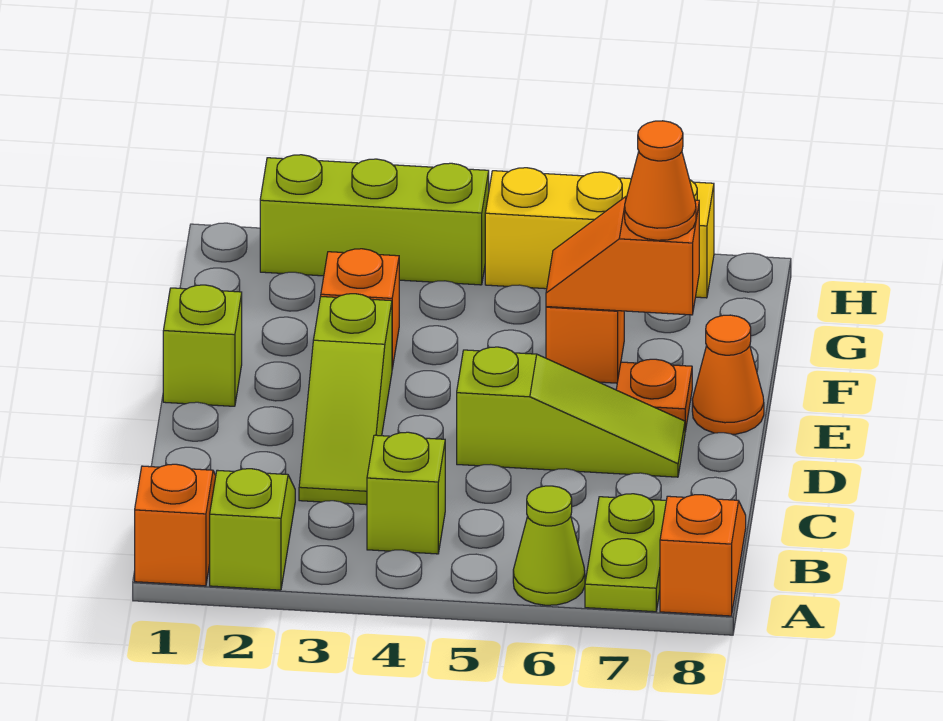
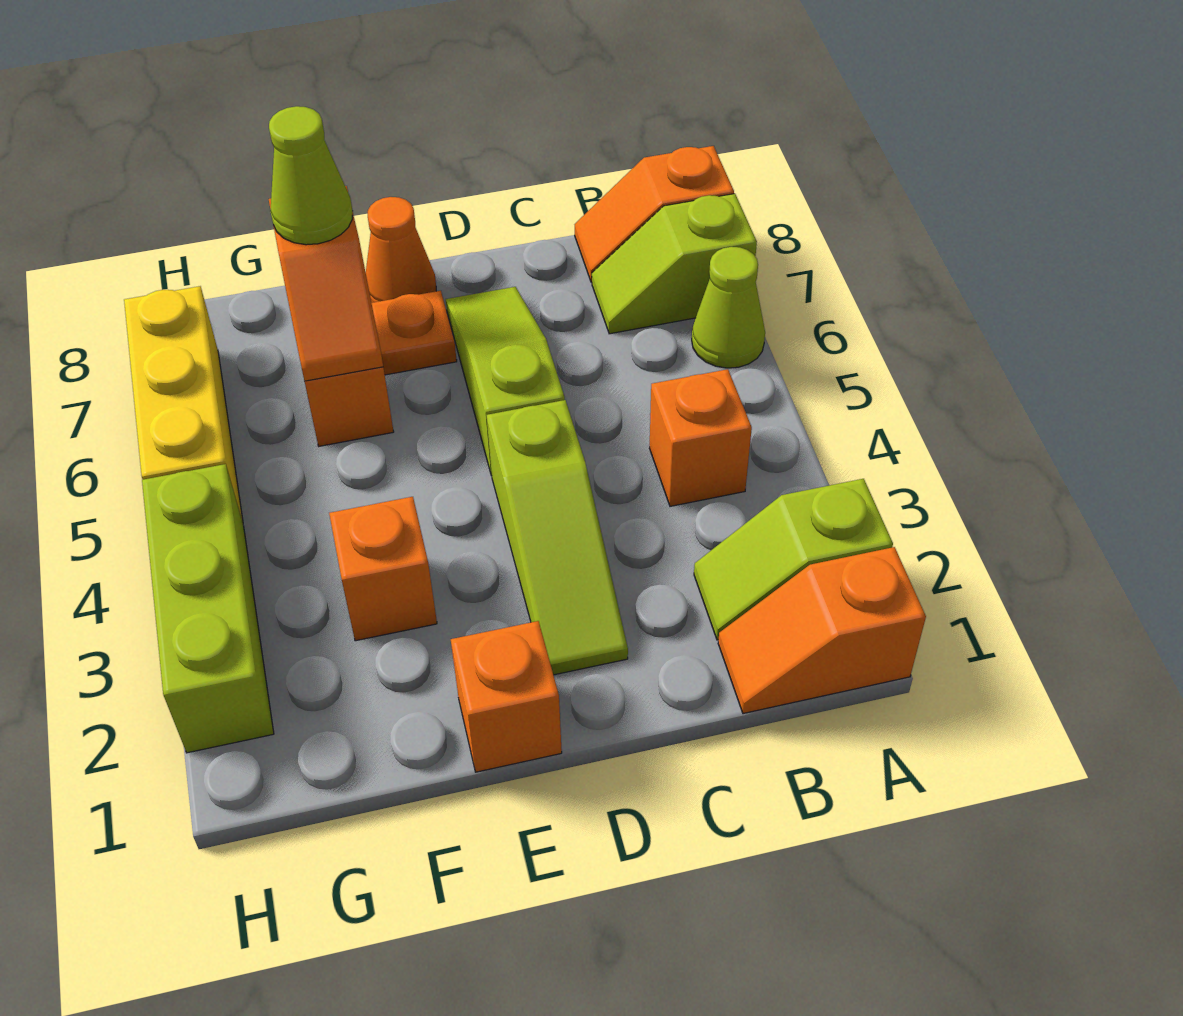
lime 1x2 plate [585,494,666,612] -> lime 1x2 slope [592,194,757,334]
lime 1x1 brick [367,432,445,554] -> orange 1x1 brick [649,369,752,506]
lime 1x3 slope [299,294,392,505] -> lime 1x3 slope turned to [487,400,628,675]
lime 1x1 brick [163,285,242,406] -> orange 1x1 brick [451,621,562,772]
orange 1x1 cone [625,121,696,240] -> lime 1x1 cone [269,106,352,245]

